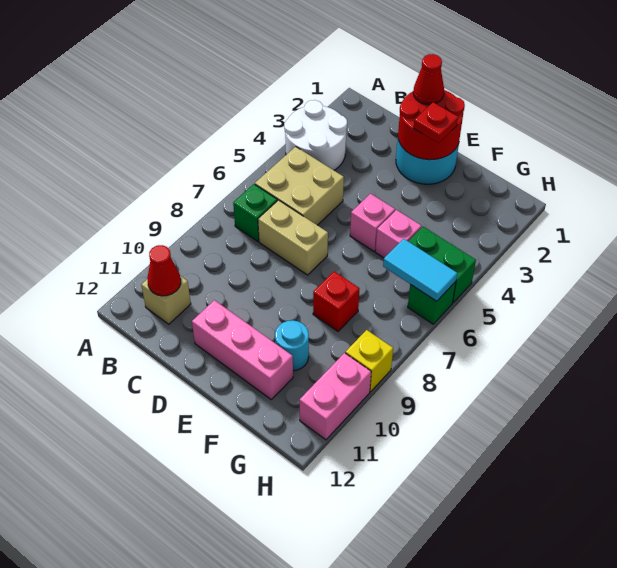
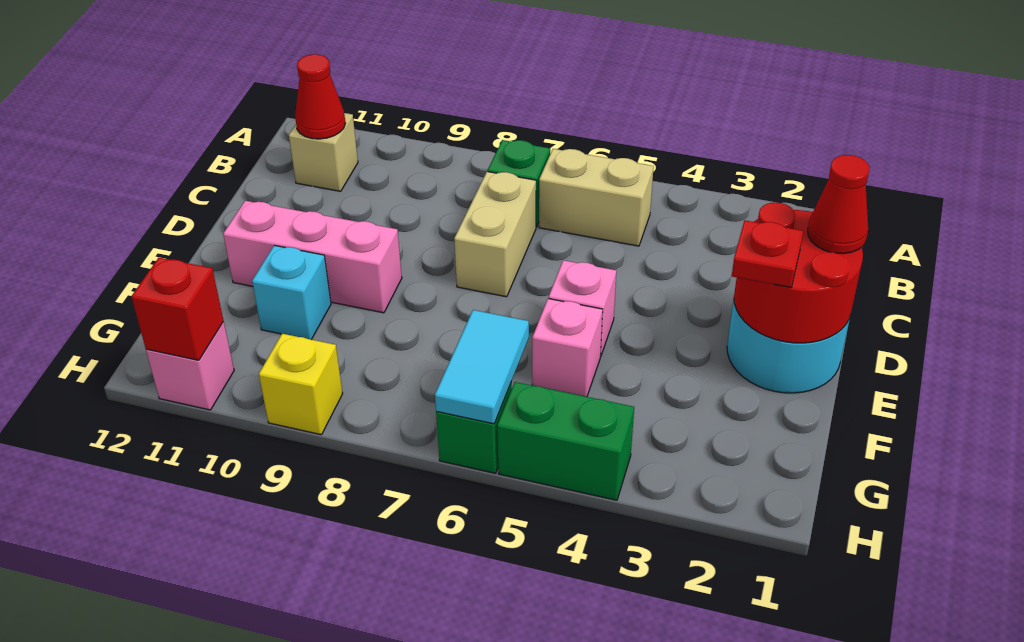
white 2x2 round brick [284,100,347,170] -> none
tan 2x2 brick [255,147,344,225] -> tan 1x2 brick [539,149,654,246]
pink 1x3 brick [192,300,293,399] -> pink 1x3 brick turned to [223,201,402,313]
red 1x1 brick [313,271,360,331] -> red 1x1 brick moved to [131,258,224,360]
cyan 1x1 round brick [275,320,309,371] -> cyan 1x1 brick [252,245,331,340]
green 1x2 brick [408,227,476,303] -> green 1x2 brick turned to [497,382,634,500]
pink 1x2 brick [299,353,371,440] -> pink 1x1 brick [146,322,234,410]

